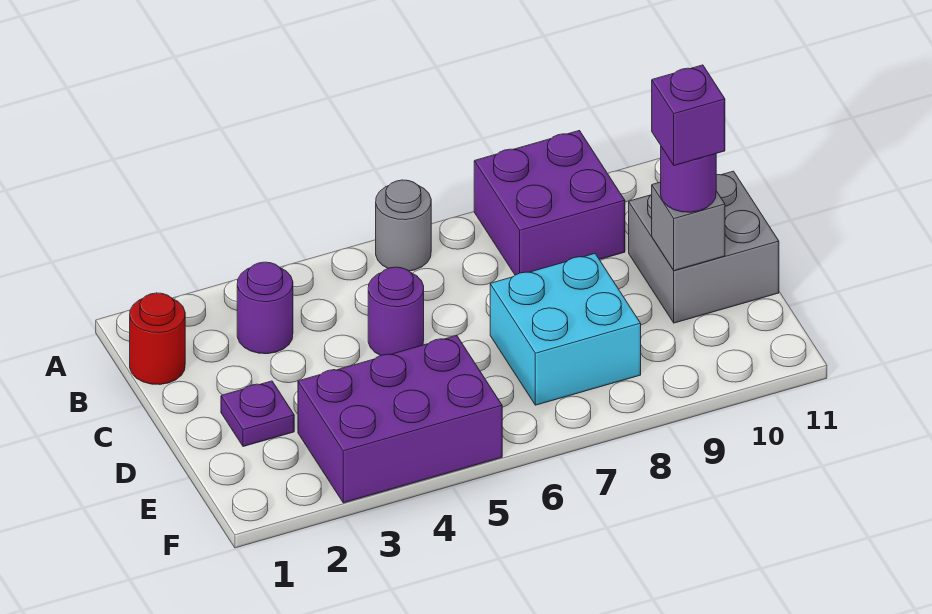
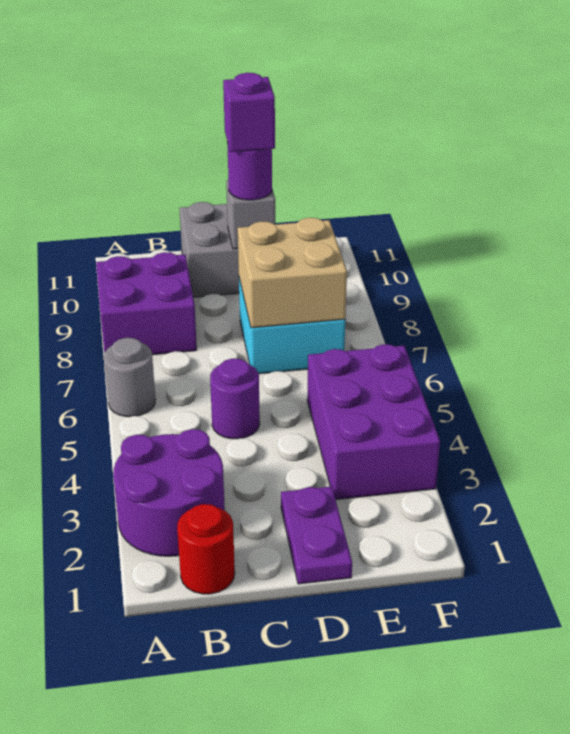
purple 1x1 round brick [237,262,293,354] -> purple 2x2 round brick [113,429,225,556]
purple 1x1 plate [221,381,294,447] -> purple 1x2 plate [281,486,352,584]
none -> tan 2x2 brick [238,218,347,328]

